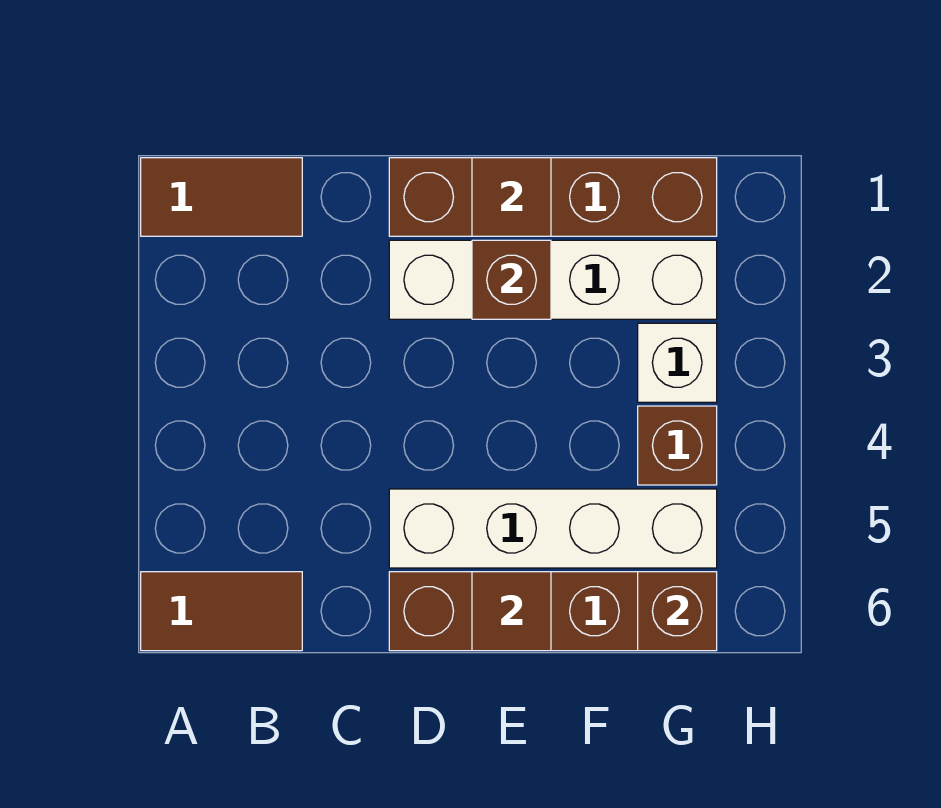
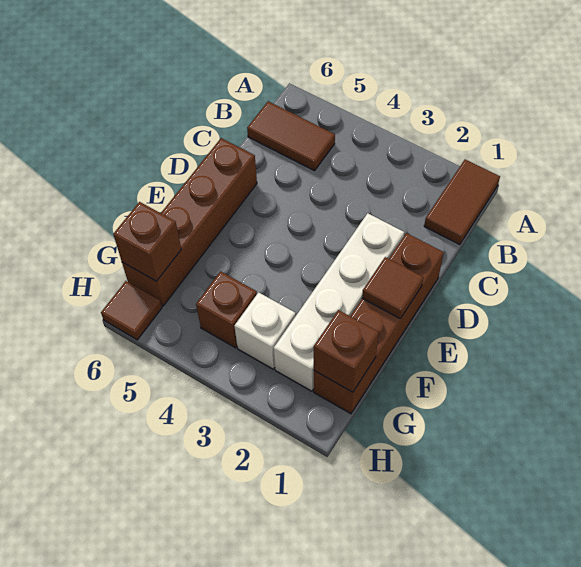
brown 1x2 tile [141,572,302,651] -> brown 1x2 tile turned to [247,101,335,171]
white 1x4 brick [389,489,717,568] -> none
brown 1x1 brick [472,240,551,319] -> brown 1x1 brick moved to [314,310,379,392]
brown 1x1 tile [472,572,551,651] -> brown 1x1 tile moved to [101,281,162,340]

